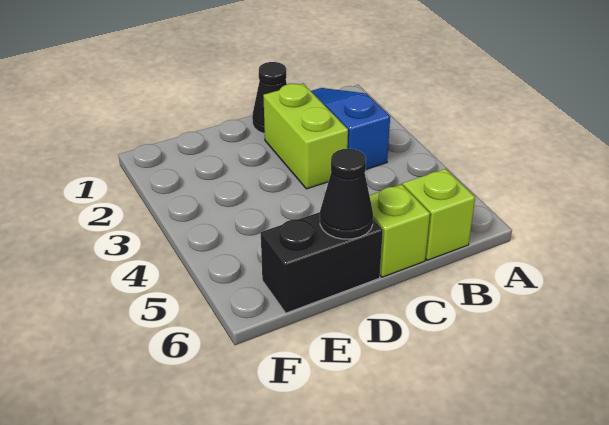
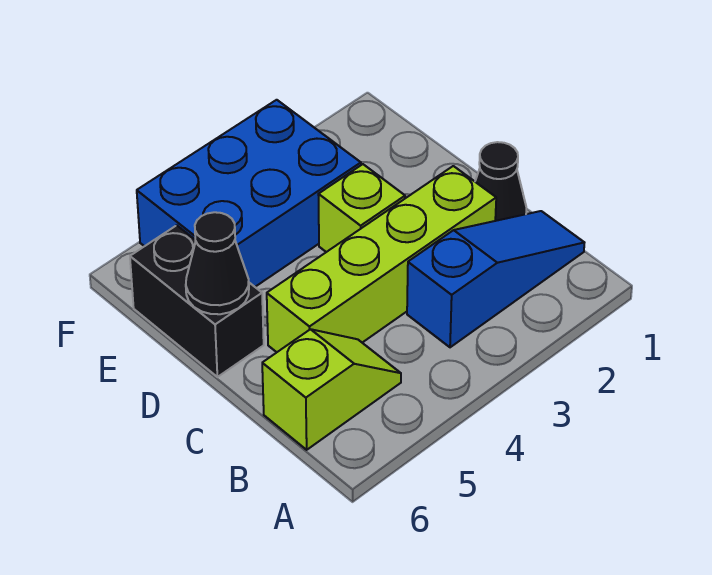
lime 1x2 brick [263,84,348,189] -> lime 1x4 brick [267,166,496,352]
lime 1x1 brick [370,185,430,277] -> lime 1x1 brick moved to [318,164,405,252]
none -> blue 2x3 brick [137,100,361,287]

